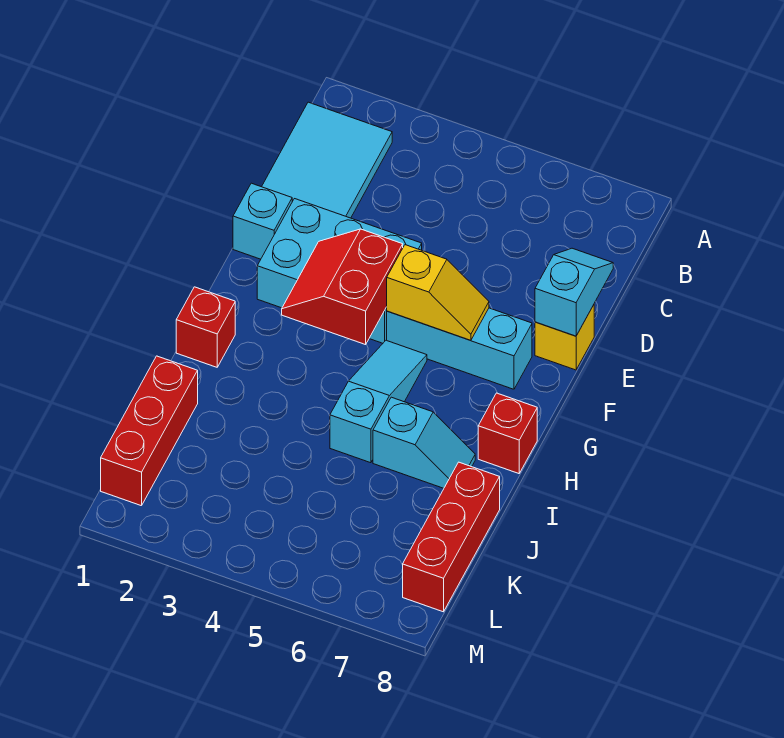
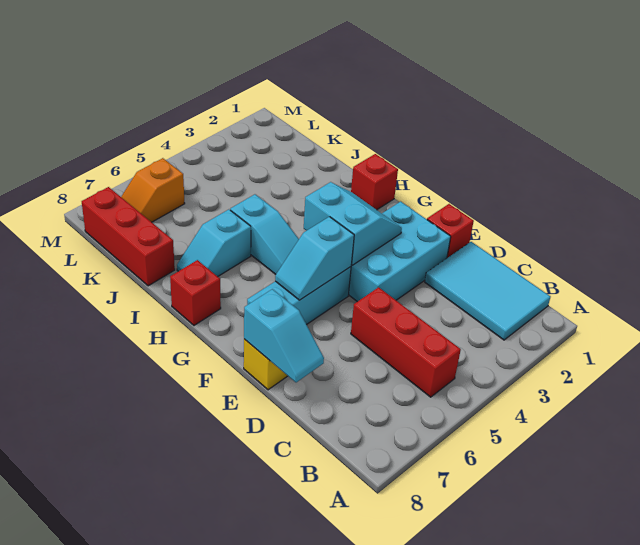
cyan 1x1 brick [233,183,292,259] -> red 1x1 brick [427,204,474,258]
red 2x2 slope [282,229,403,345] -> cyan 2x2 slope [304,182,402,265]
yellow 1x2 slope [386,245,489,340] -> cyan 1x2 slope [275,217,354,300]
red 1x3 brick [101,356,198,506] -> red 1x3 brick moved to [351,287,461,397]
none -> orange 1x2 slope [121,158,185,222]

